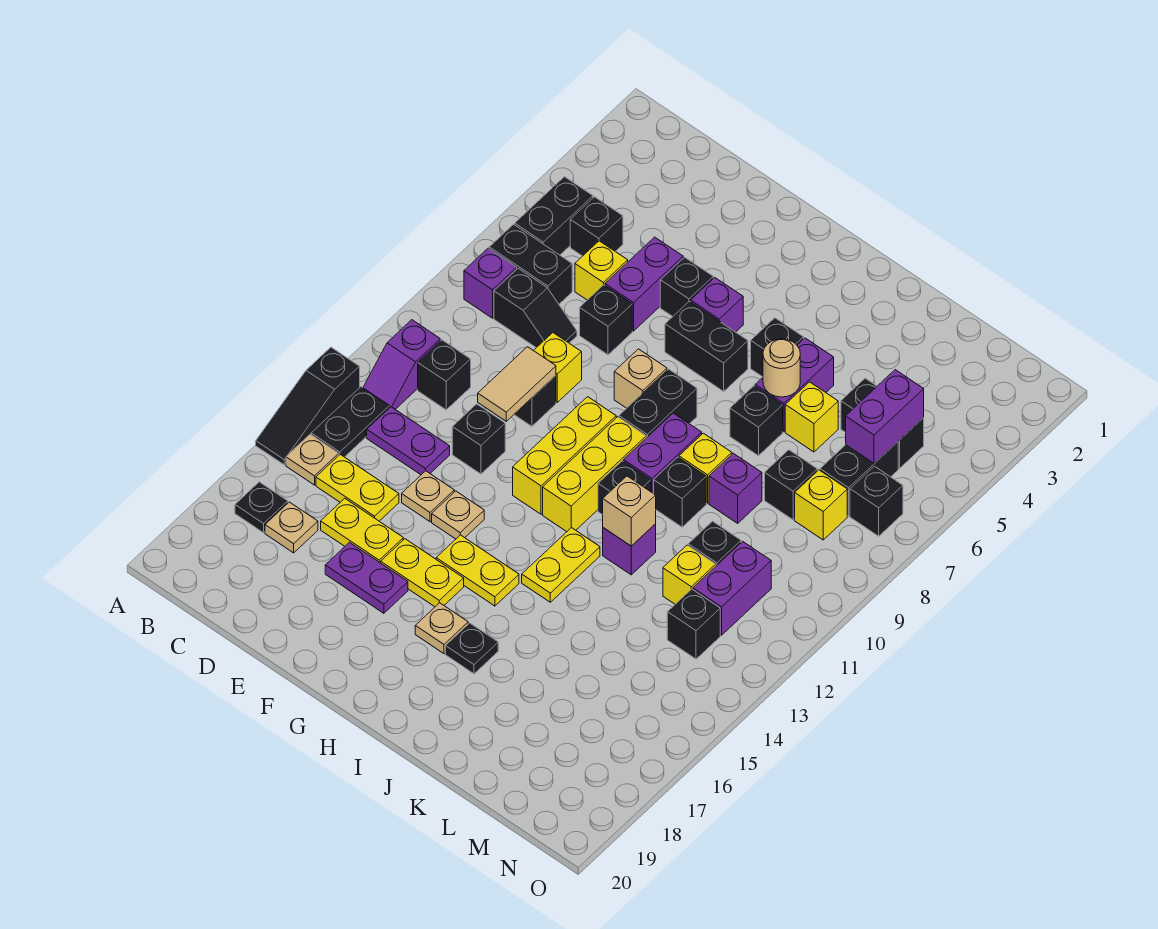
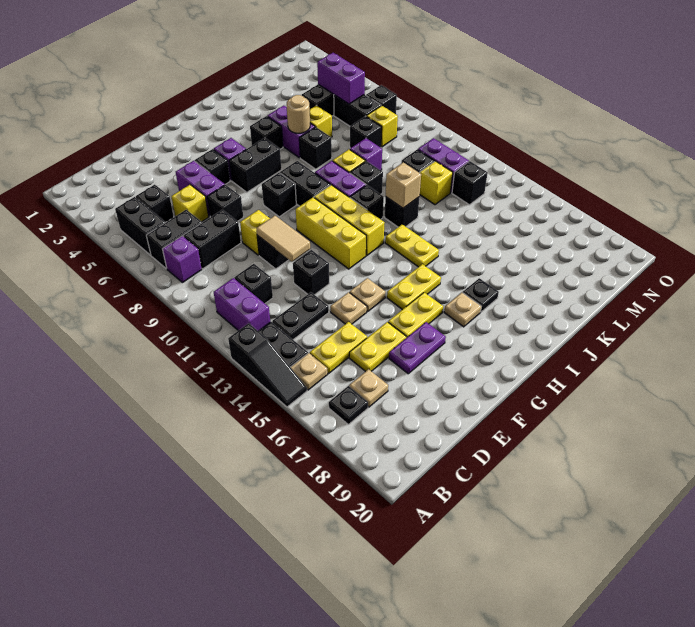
purple 1x2 slope [363,320,440,409] -> purple 1x2 brick [214,278,270,331]
black 1x2 slope [494,268,577,348] -> black 1x2 brick [183,210,241,269]
purple 1x2 plate [367,407,450,475] -> black 1x2 plate [272,292,329,339]
tan 1x1 brick [614,349,667,408] -> black 1x1 brick [262,173,296,217]
purple 1x1 brick [603,524,656,575] -> black 1x1 brick [385,197,419,227]

